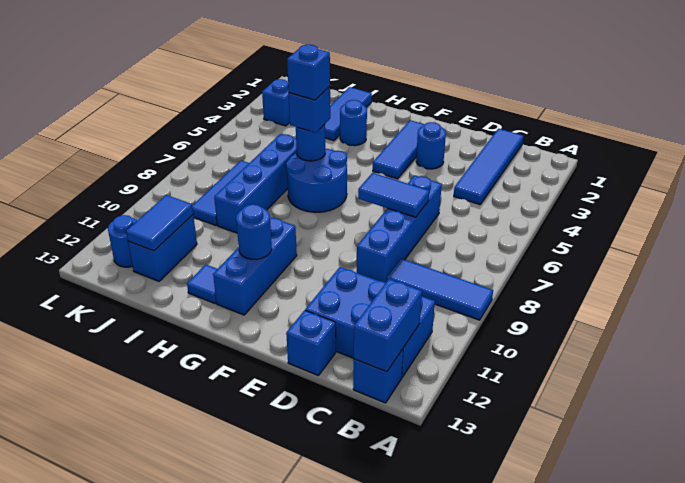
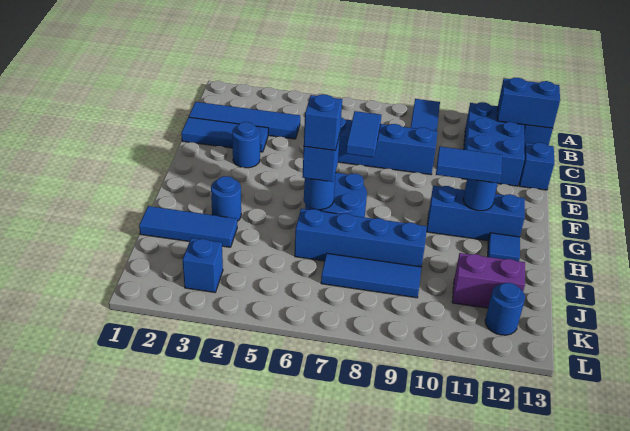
blue 1x3 tile [373,120,424,179] -> blue 1x3 tile moved to [181,117,268,152]
blue 1x2 brick [128,215,197,281] -> purple 1x2 brick [452,253,525,308]
blue 1x2 tile [126,195,193,251] -> blue 1x2 tile moved to [436,147,502,183]

